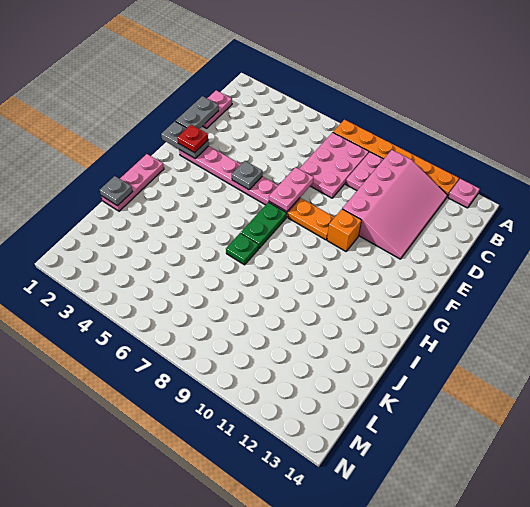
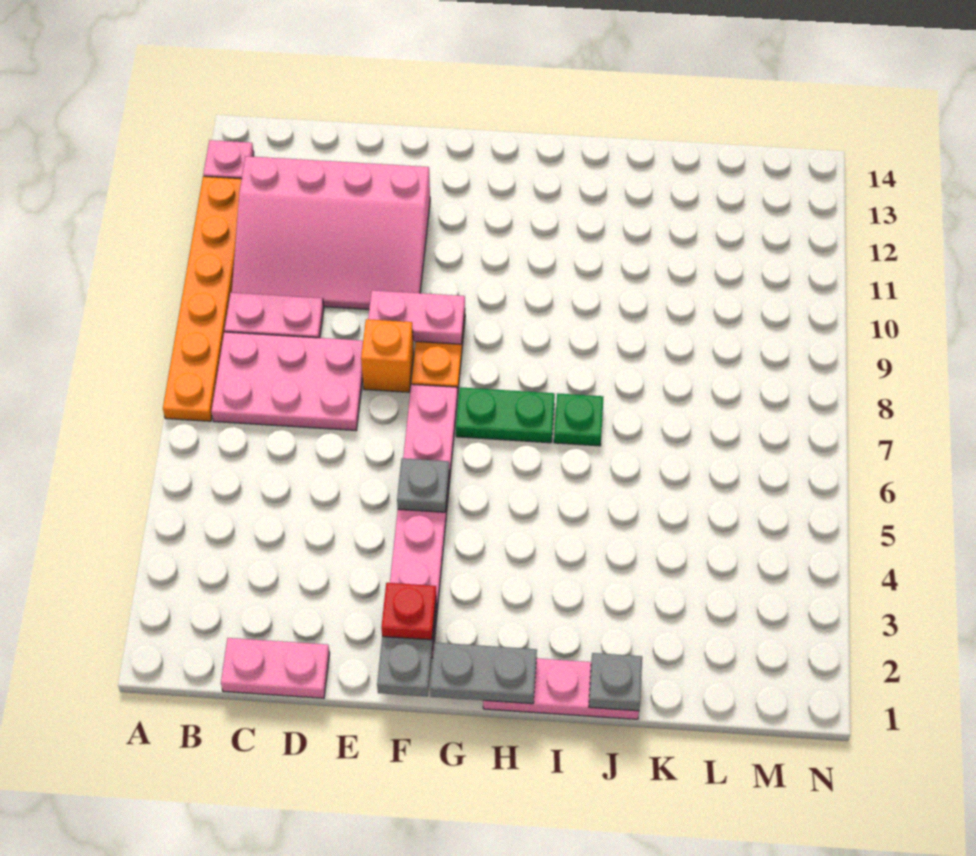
pink 3x4 slope [342,150,447,259] -> pink 3x4 slope turned to [232,156,430,309]
grey 1x2 plate [176,96,219,129] -> grey 1x2 plate moved to [430,642,537,704]
pink 1x2 plate [269,167,314,212] -> pink 1x2 plate moved to [368,290,465,344]
orange 1x1 brick [327,209,362,251] -> orange 1x1 brick moved to [361,319,414,392]

